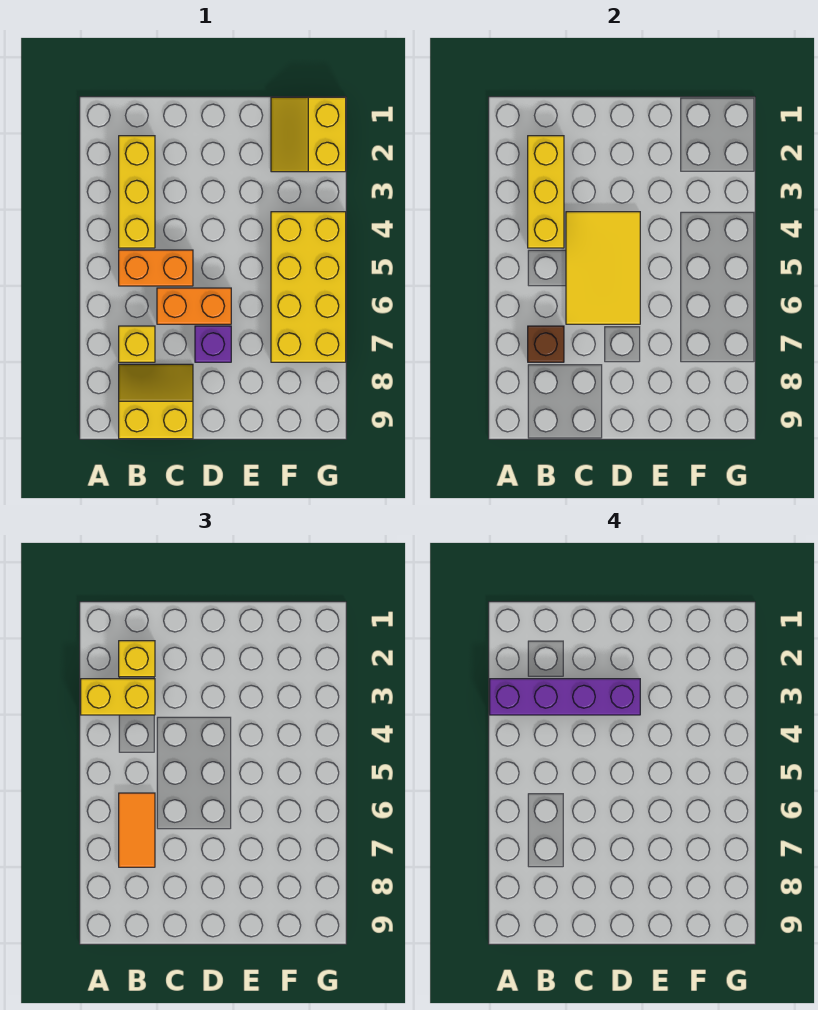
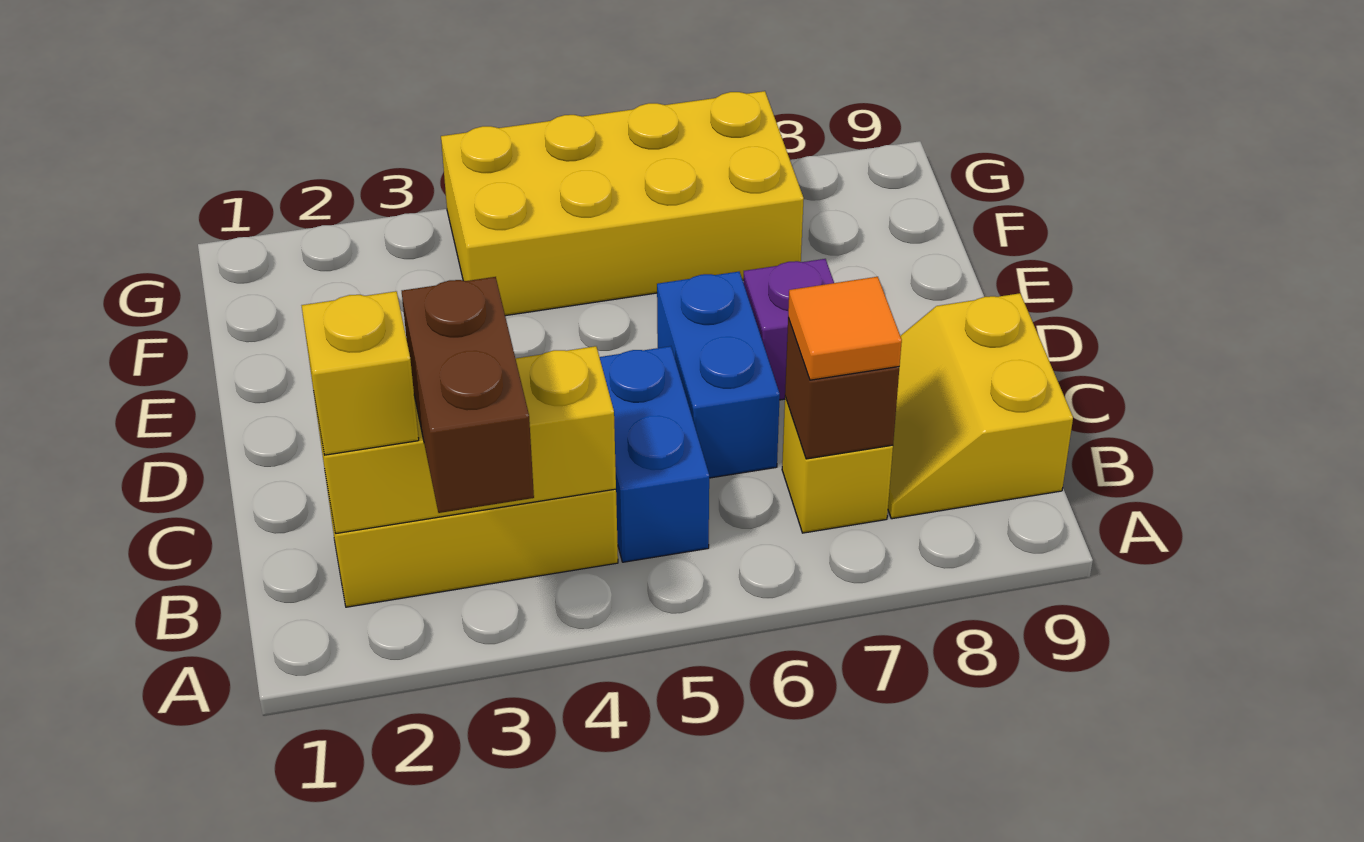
yellow 1x2 brick [81,679,155,715] -> brown 1x2 brick [402,277,534,513]
purple 1x4 brick [490,679,640,715] -> none
orange 1x2 brick [119,250,193,286] -> blue 1x2 brick [600,346,709,562]
orange 1x2 tile [119,793,155,867] -> orange 1x1 tile [788,277,902,380]
yellow 2x3 tile [566,212,640,324] -> none
orange 1x2 brick [157,288,231,324] -> blue 1x2 brick [657,272,780,478]
yellow 2x2 slope [271,97,346,172] -> none

